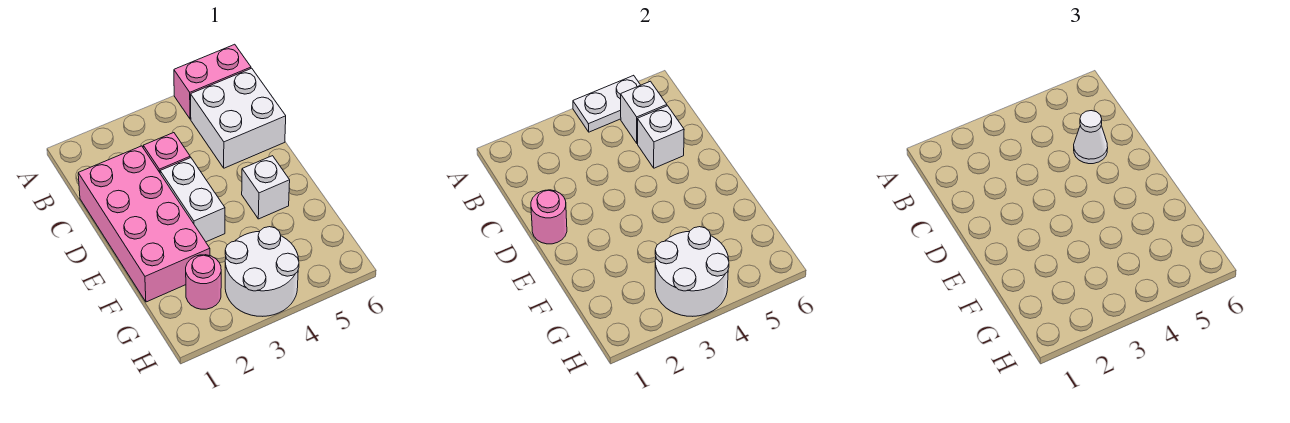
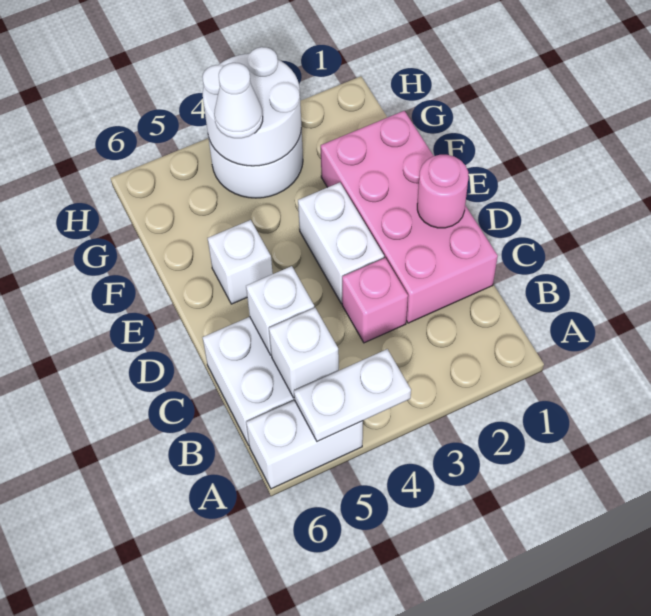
pink 1x2 brick [174,44,251,119] -> white 1x2 brick [246,400,363,489]
white 1x1 cone [1074,111,1108,164] -> white 1x1 cone moved to [214,63,263,138]
pink 1x1 round brick [186,255,221,309] -> none

